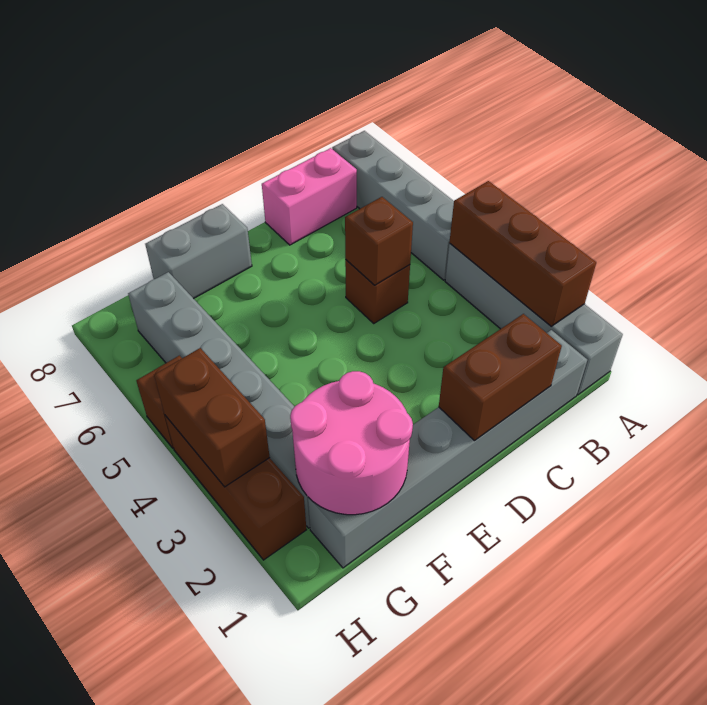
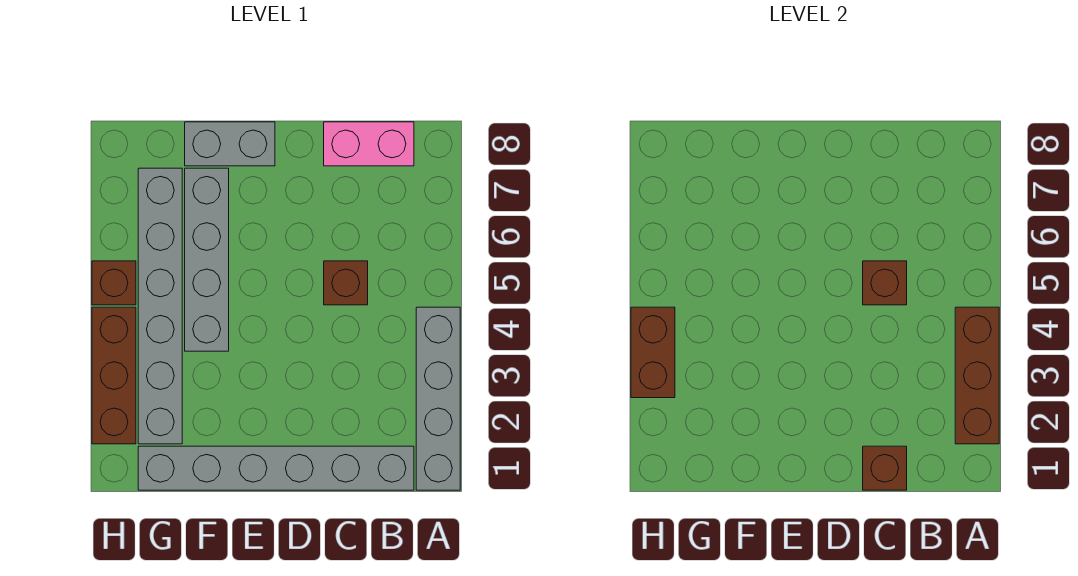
grey 1x4 brick [332,131,454,280] -> grey 1x4 brick moved to [185,168,229,351]
brown 1x2 brick [439,314,562,441] -> brown 1x1 brick [863,446,907,490]
pink 2x2 round brick [290,371,413,515] -> none

